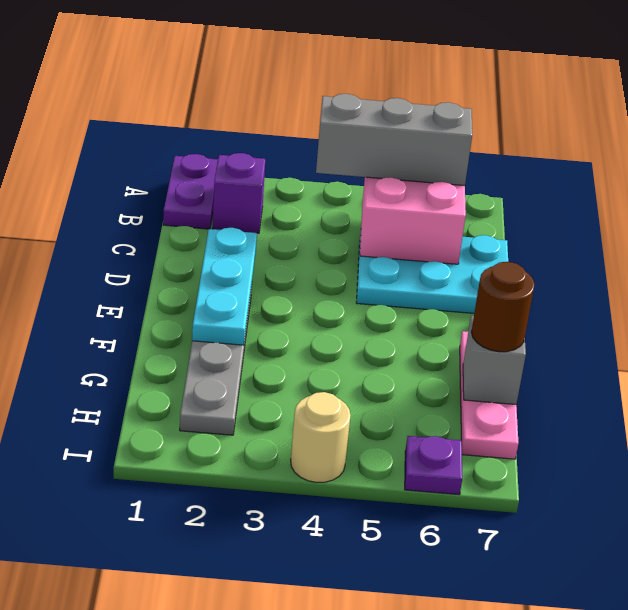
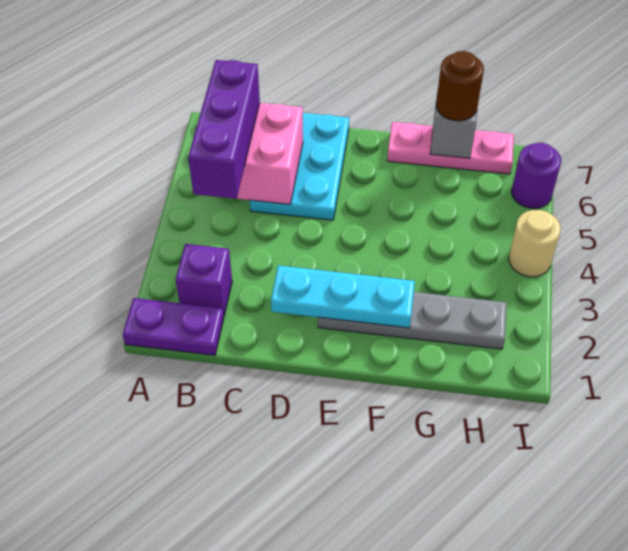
grey 1x3 brick [316,94,472,186] -> purple 1x3 brick [188,60,260,199]
purple 1x1 plate [405,436,462,495] -> purple 1x1 round brick [512,143,561,208]

